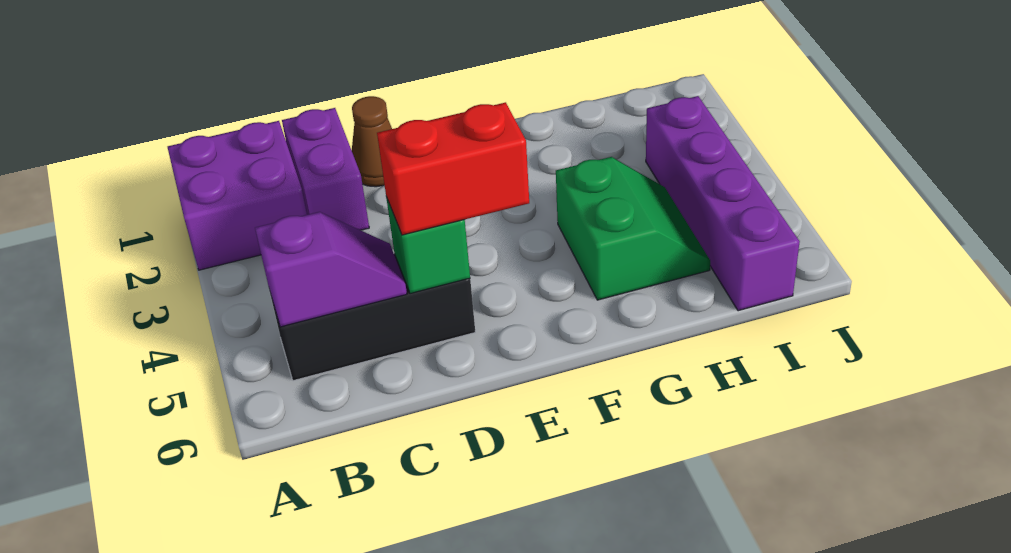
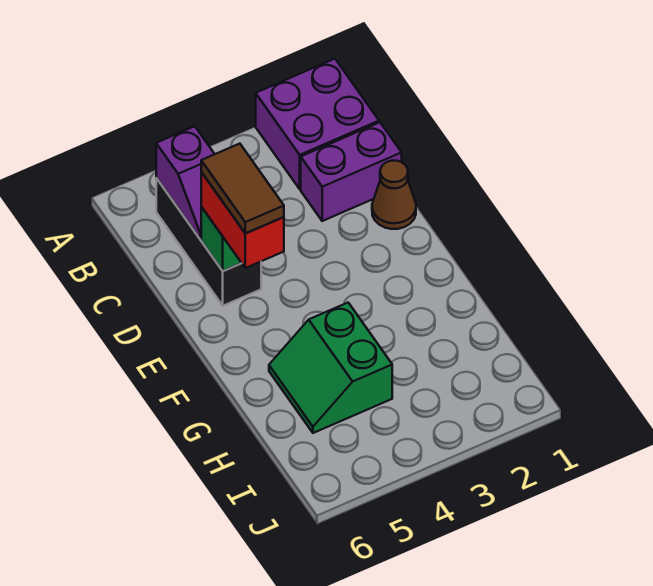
none -> brown 1x2 tile [201,144,284,233]
green 2x2 slope [556,157,710,300] -> green 2x2 slope turned to [269,303,392,433]
purple 1x4 brick [646,96,800,311] -> none

